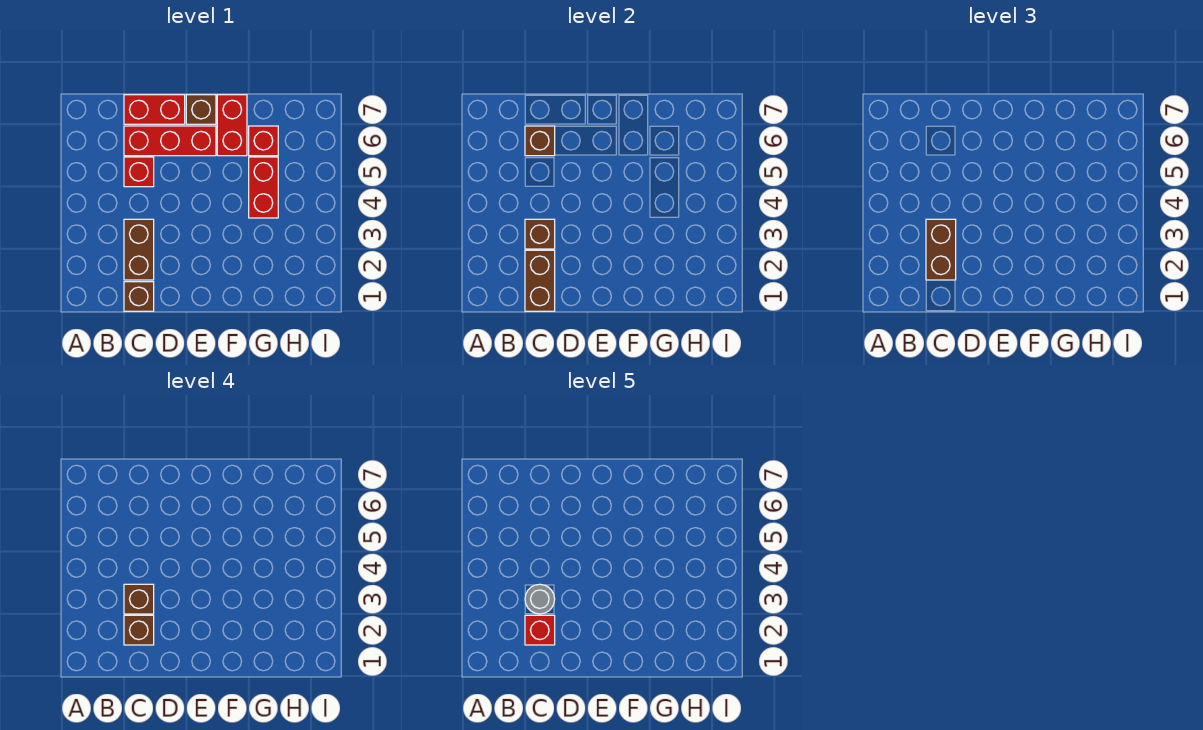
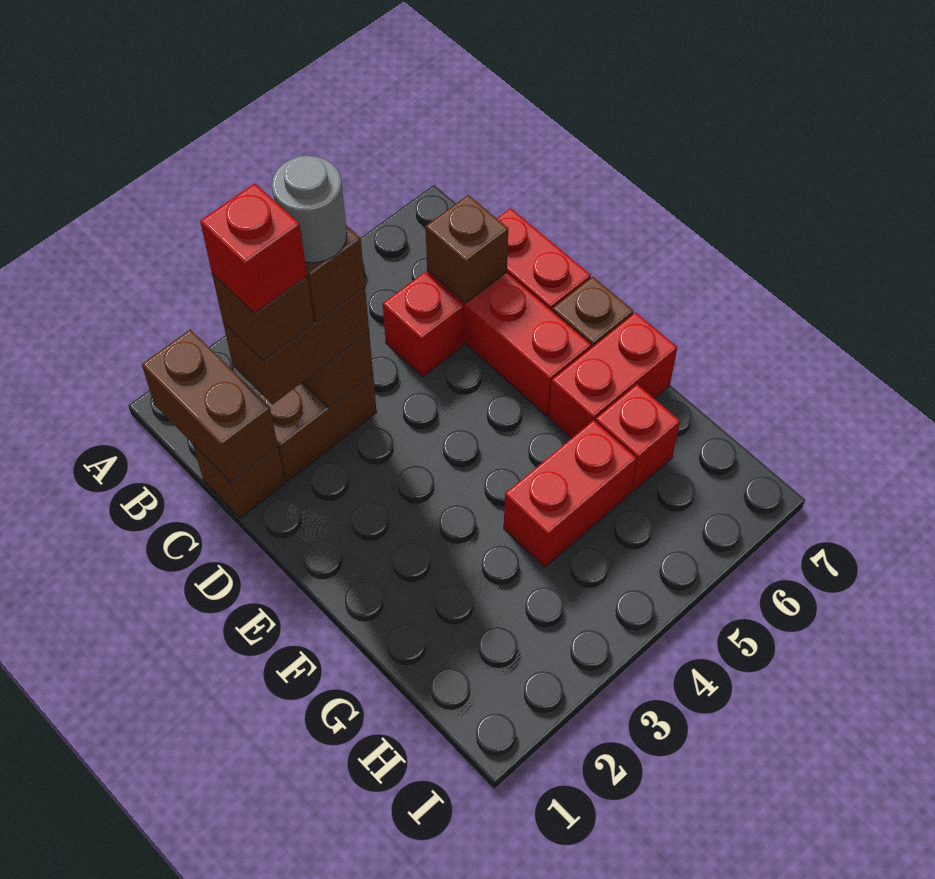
brown 1x2 brick [525,250,555,311] -> brown 1x2 brick turned to [142,329,278,482]

